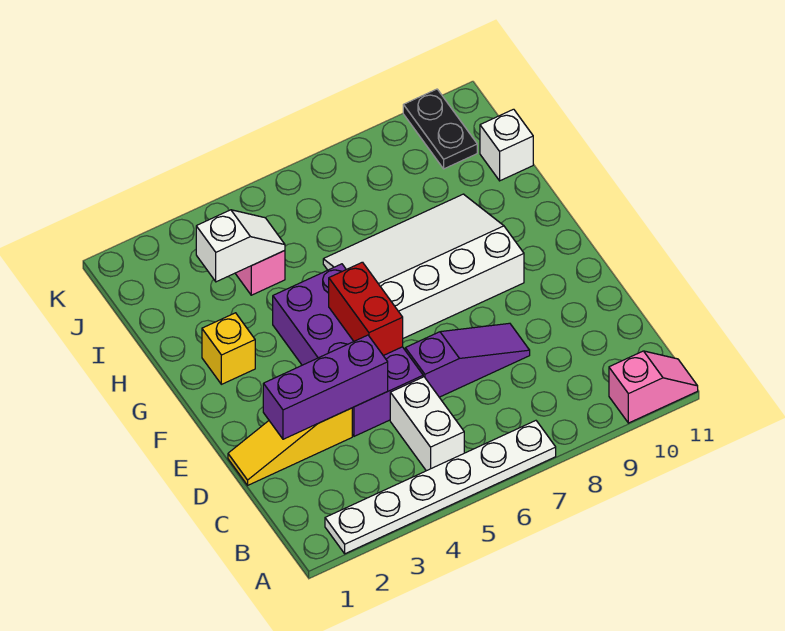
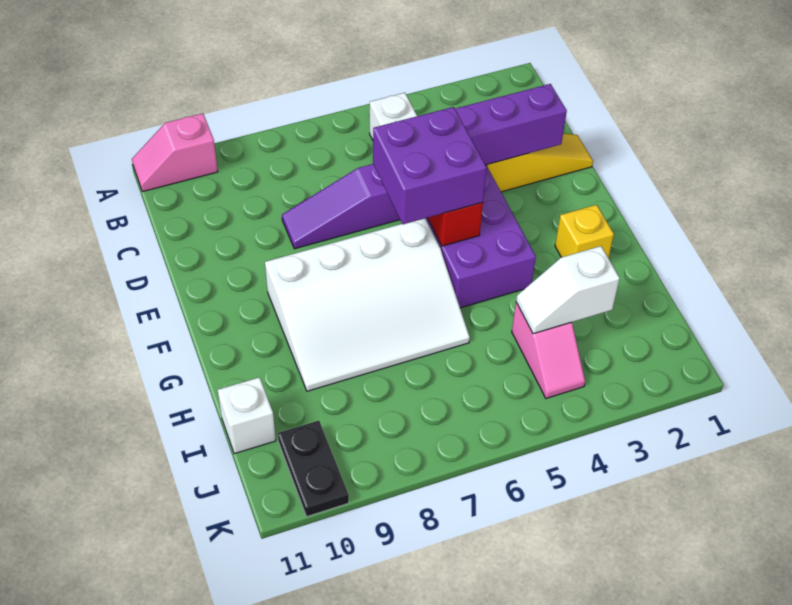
white 1x6 plate [325,421,556,554] -> none
none -> purple 2x2 brick [373,107,487,224]

